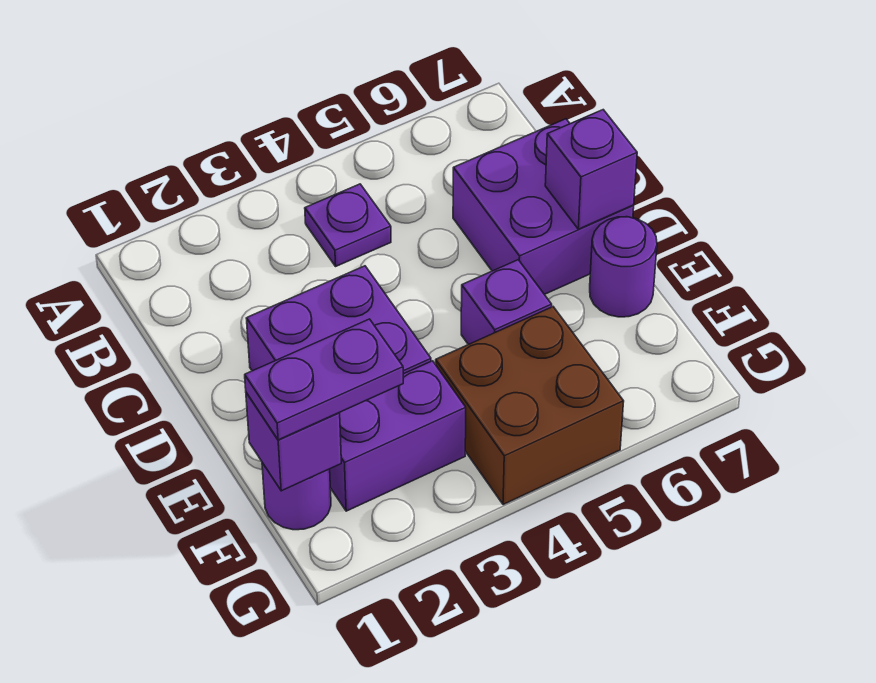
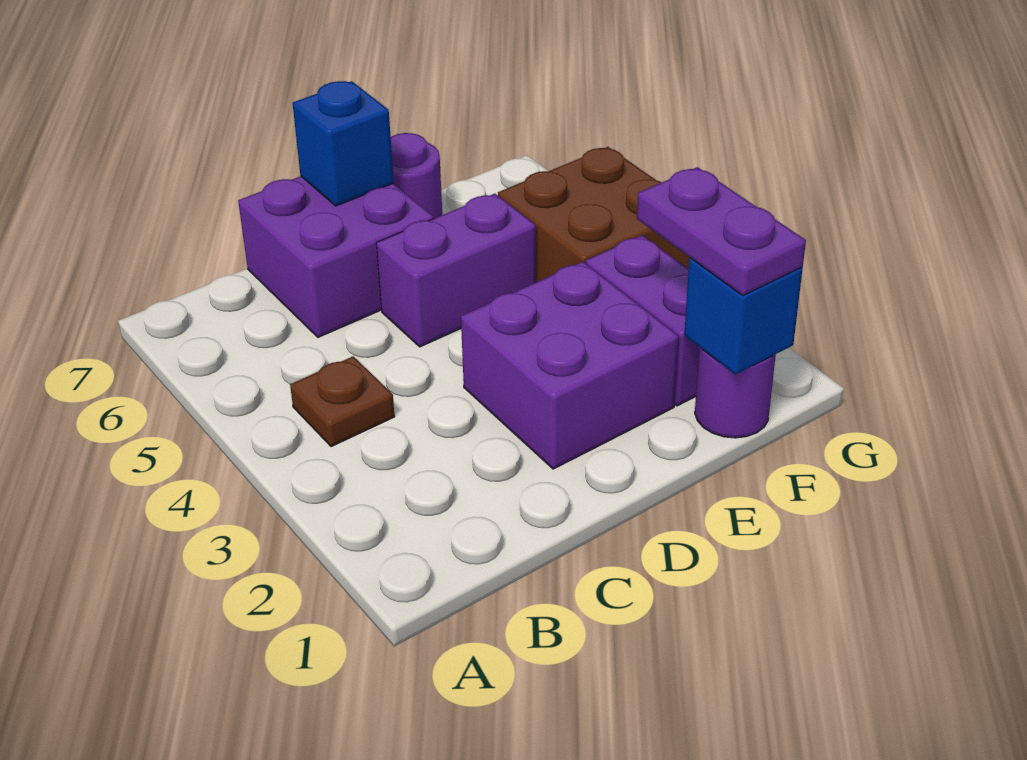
purple 1x1 plate [305,184,391,266] -> brown 1x1 plate [290,356,395,447]
purple 1x1 brick [545,110,637,229] -> blue 1x1 brick [293,81,394,206]
purple 1x1 brick [461,260,552,345] -> purple 1x2 brick [376,194,536,347]
purple 1x1 brick [246,393,341,491] -> blue 1x1 brick [684,258,803,375]

